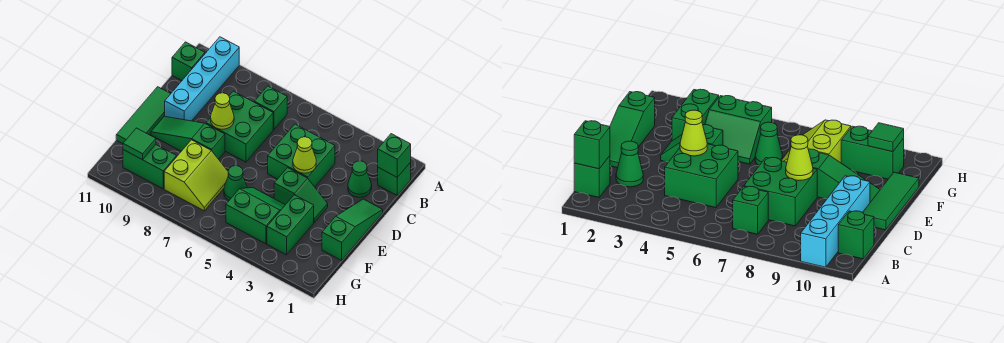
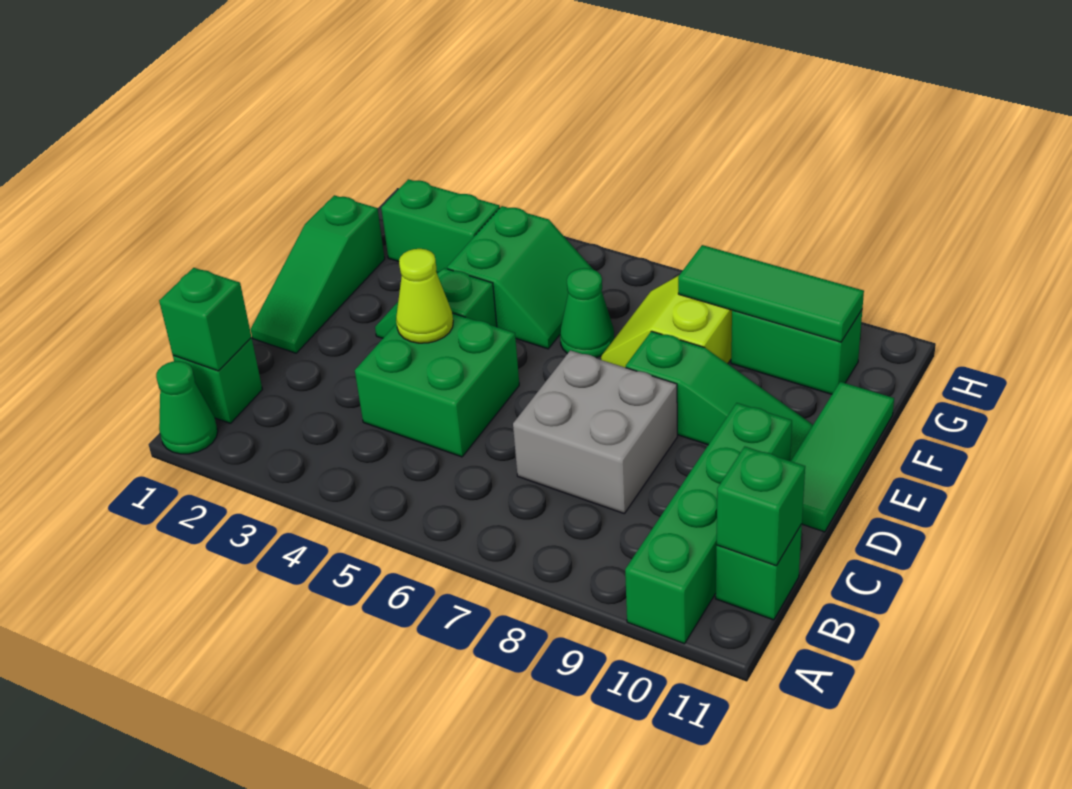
cyan 1x4 brick [165,37,239,121] -> green 1x4 brick [625,403,792,644]
green 1x1 brick [254,86,287,130] -> green 1x1 brick moved to [717,447,805,566]
green 1x1 cone [348,161,372,197] -> green 1x1 cone moved to [156,361,218,454]
green 2x2 brick [206,91,273,162] -> grey 2x2 brick [513,350,677,513]
lime 1x1 cone [211,93,234,129] -> none
green 1x2 brick [267,195,314,255] -> green 1x2 brick turned to [381,179,500,273]
green 2x2 slope [226,188,285,244] -> green 2x2 slope turned to [447,206,593,349]
green 1x1 tile [123,128,156,160] -> green 1x3 tile [678,245,864,342]

